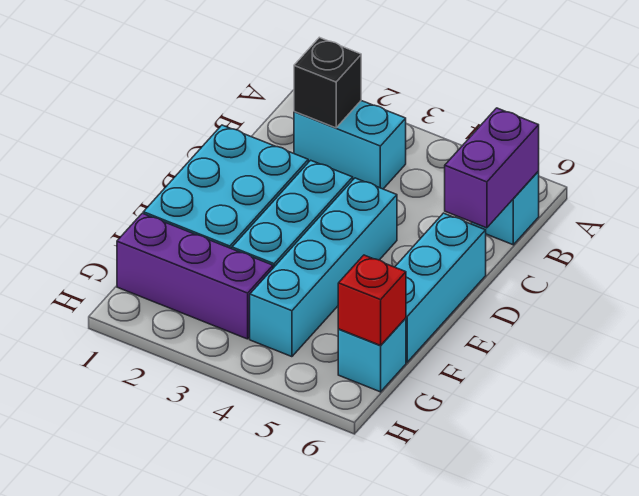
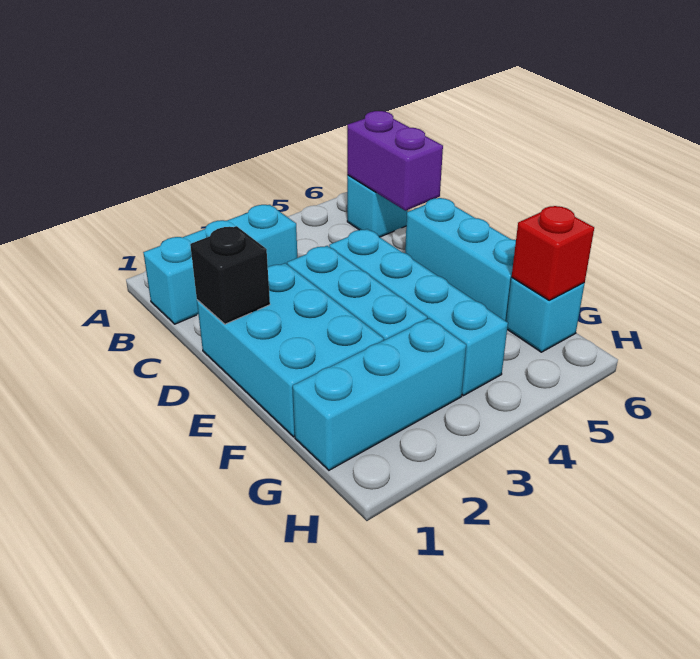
cyan 1x2 brick [294,101,406,189] -> cyan 1x3 brick [143,205,297,324]
black 1x1 brick [294,37,361,128] -> black 1x1 brick moved to [190,226,270,324]
purple 1x3 brick [117,213,273,339] -> cyan 1x3 brick [293,318,466,470]

